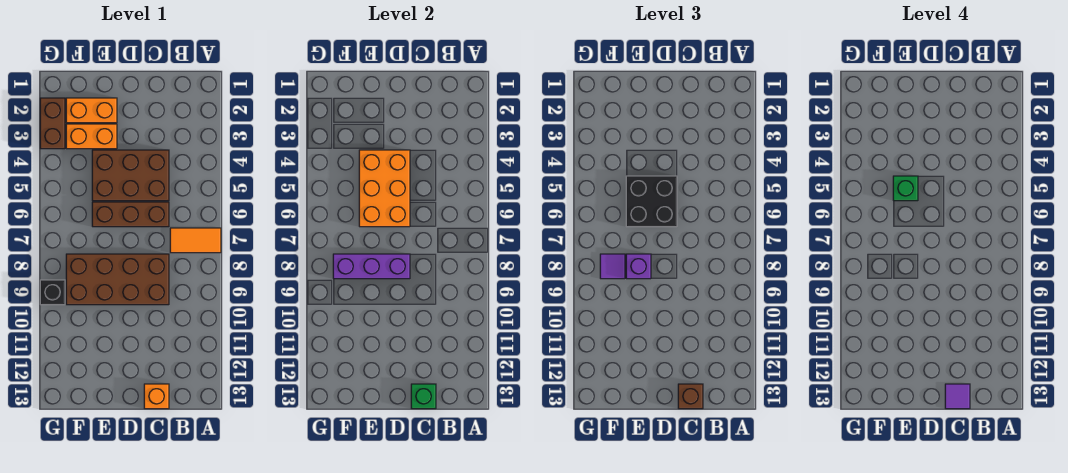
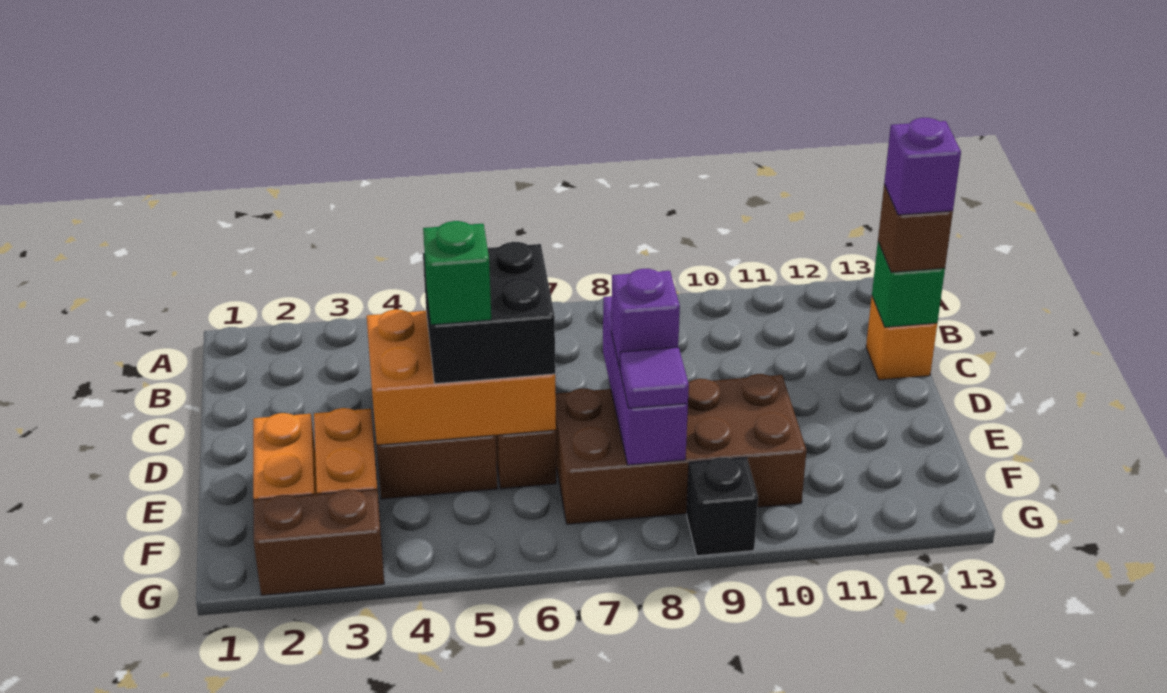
orange 1x2 tile [170,228,221,253] -> none
brown 2x4 brick [66,254,169,305] -> brown 2x4 brick turned to [555,374,806,524]
purple 1x1 tile [945,384,970,409] -> purple 1x1 brick [884,118,961,215]

